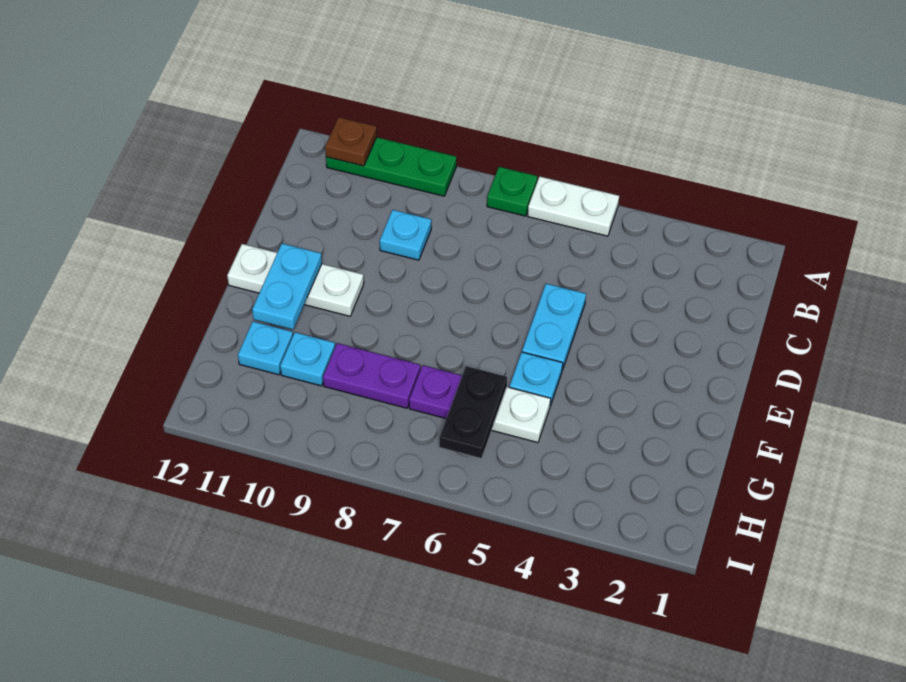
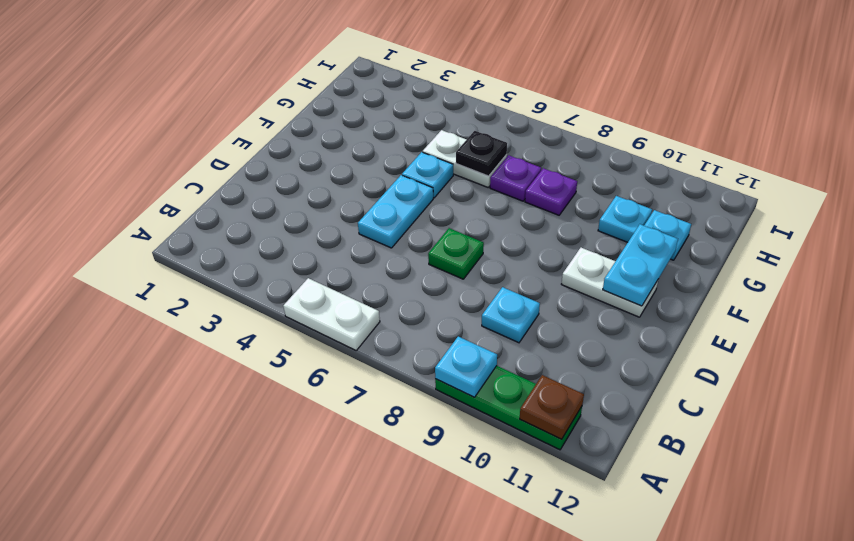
green 1x1 plate [487,167,537,216] -> green 1x1 plate moved to [428,228,484,279]
none -> cyan 1x1 plate [435,337,497,397]
white 1x3 plate [227,244,364,316] -> white 1x2 plate [562,248,658,317]
black 1x2 plate [439,366,507,458] -> black 1x1 plate [456,131,507,176]
purple 1x2 plate [323,343,420,408] -> purple 1x1 plate [525,168,577,215]

